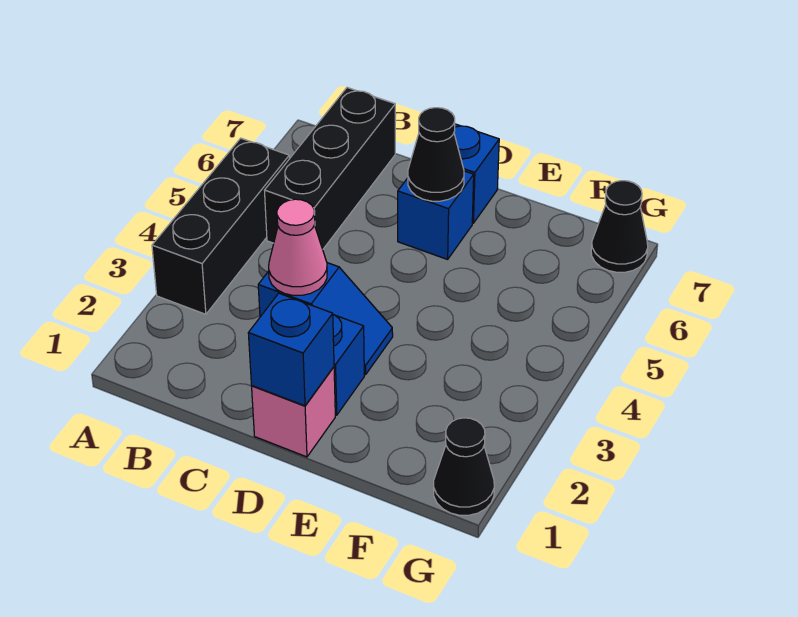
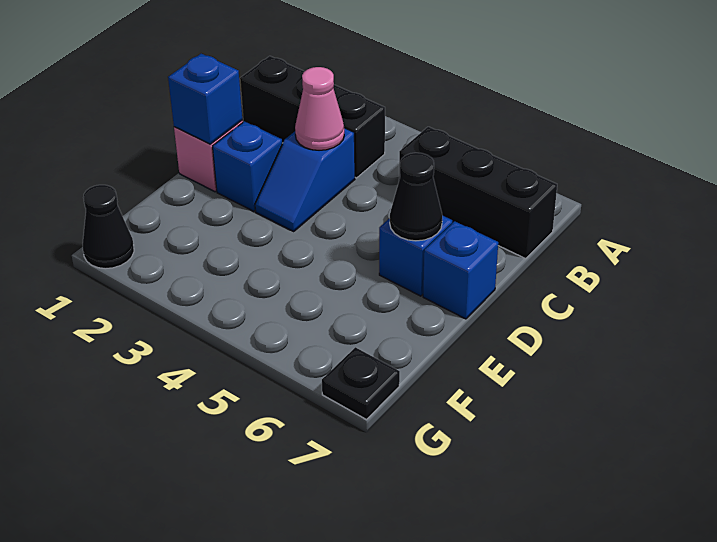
black 1x3 brick [152,138,289,314] -> black 1x3 brick moved to [240,56,385,178]
black 1x1 cone [591,181,648,272] -> black 1x1 plate [322,347,400,419]

